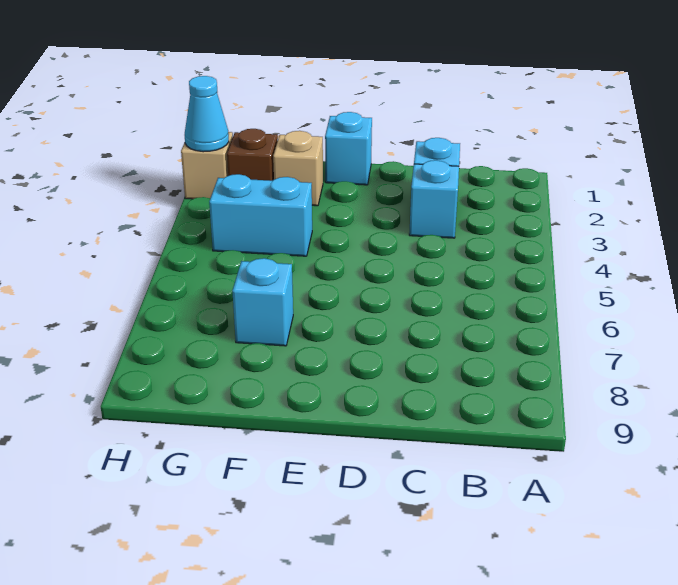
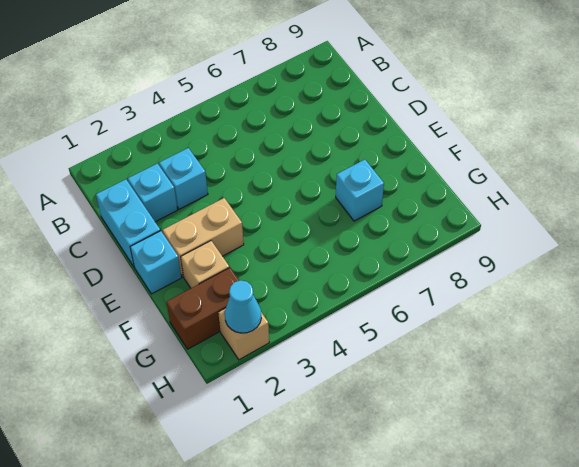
none -> tan 1x2 brick [163,198,244,277]
cyan 1x2 brick [209,174,312,256] -> cyan 1x2 brick moved to [96,179,160,267]
brown 1x1 brick [227,129,278,181] -> brown 1x2 brick [166,268,239,349]

